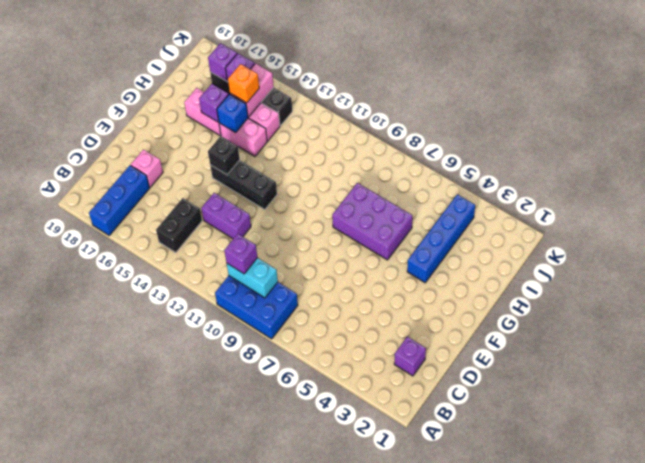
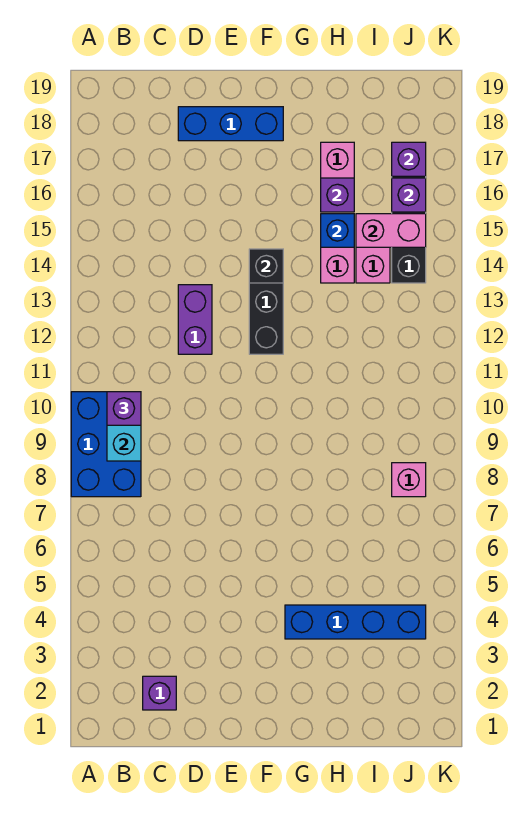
blue 1x3 brick [89,165,150,236] -> blue 1x3 brick moved to [178,107,283,141]
black 1x2 brick [156,198,202,253] -> none
pink 1x1 brick [131,150,163,187] -> pink 1x1 brick moved to [392,463,426,497]
purple 2x3 brick [332,183,412,260] -> none
orange 1x1 brick [228,64,259,103] -> none

